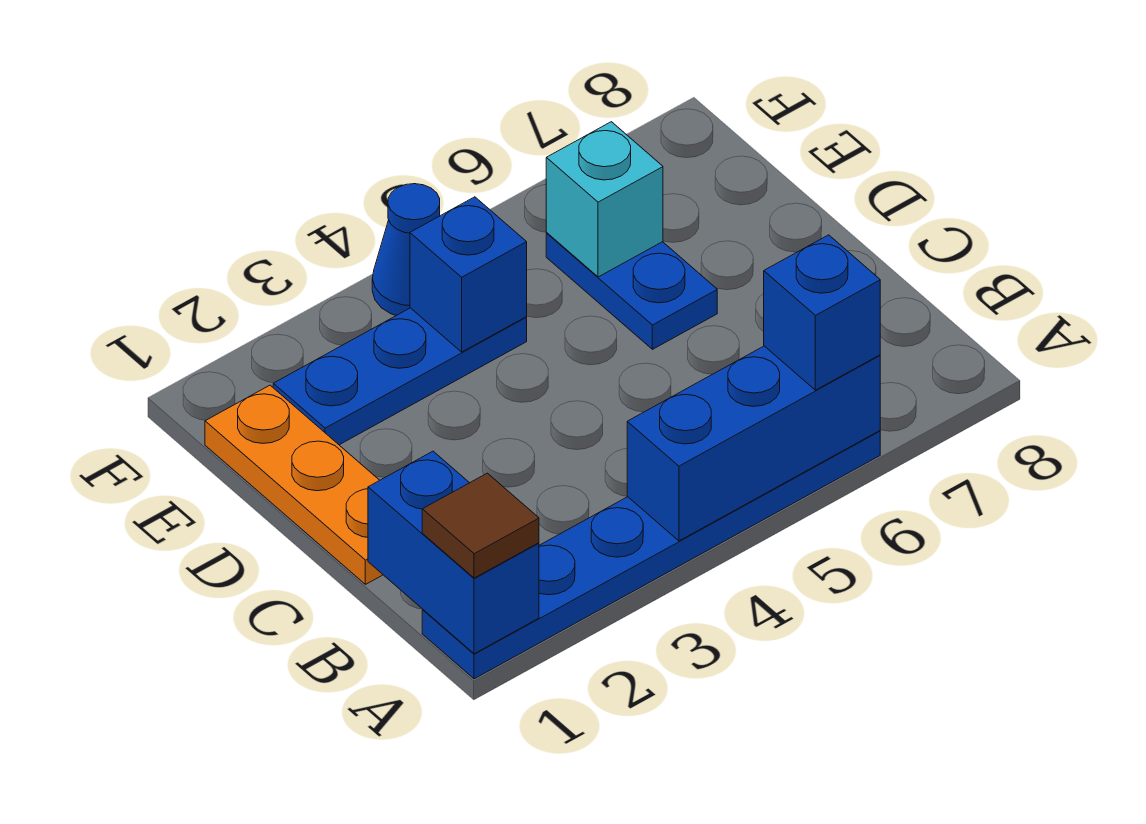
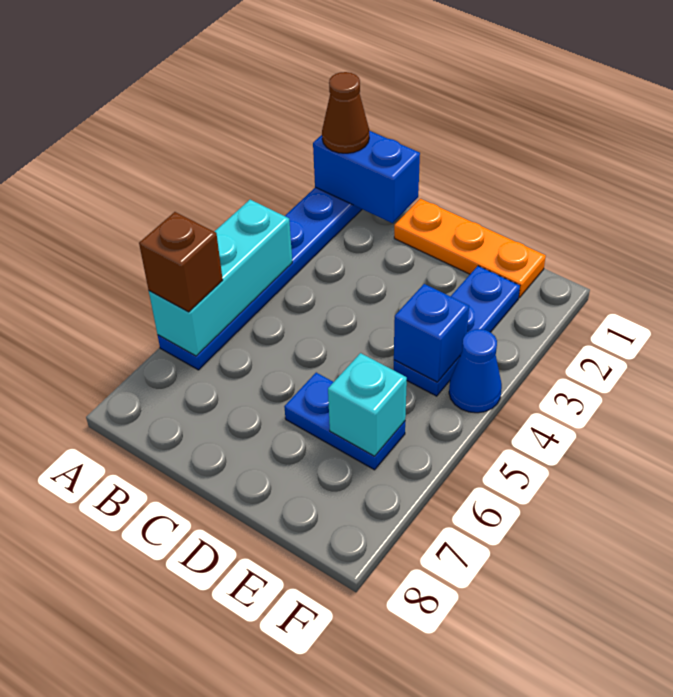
brown 1x1 tile [422,473,539,578] -> brown 1x1 cone [322,72,369,153]
blue 1x3 brick [627,346,880,541] -> cyan 1x3 brick [149,200,292,356]
blue 1x1 brick [764,235,880,390] -> brown 1x1 brick [139,212,223,312]

